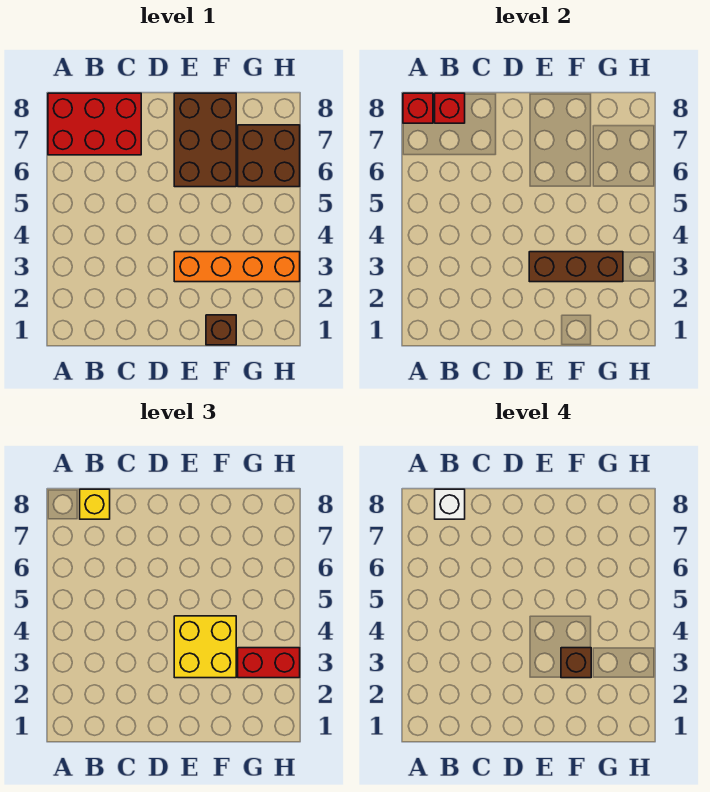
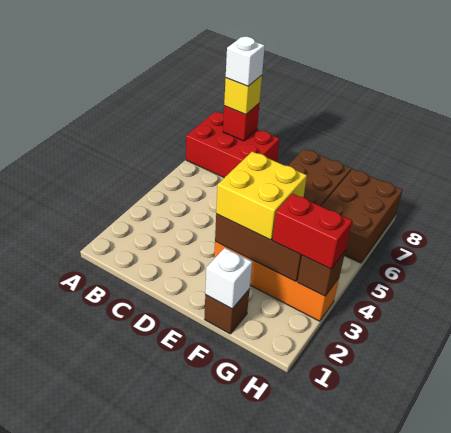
red 1x1 brick [403,93,433,123] -> none
none -> white 1x1 brick [205,248,252,309]
brown 1x1 brick [561,648,591,678] -> brown 1x1 brick moved to [297,251,345,296]
brown 2x2 brick [238,125,300,187] -> brown 2x3 brick [321,169,403,263]

